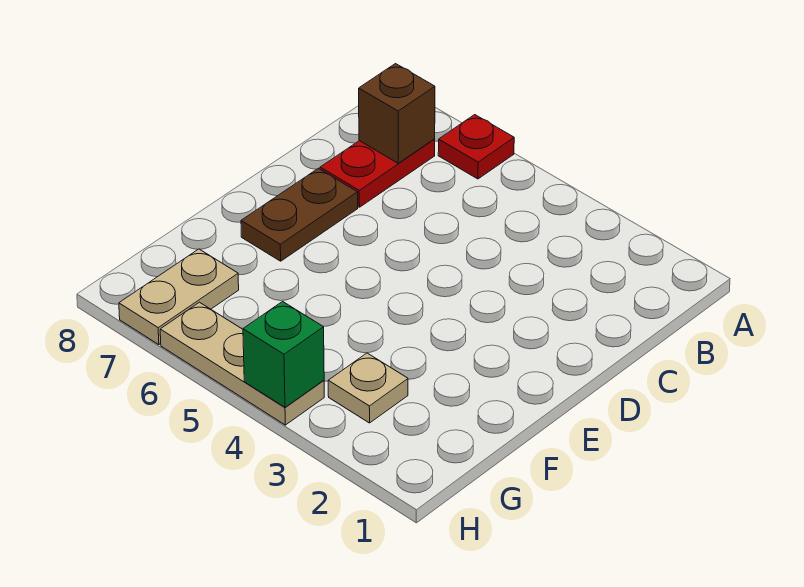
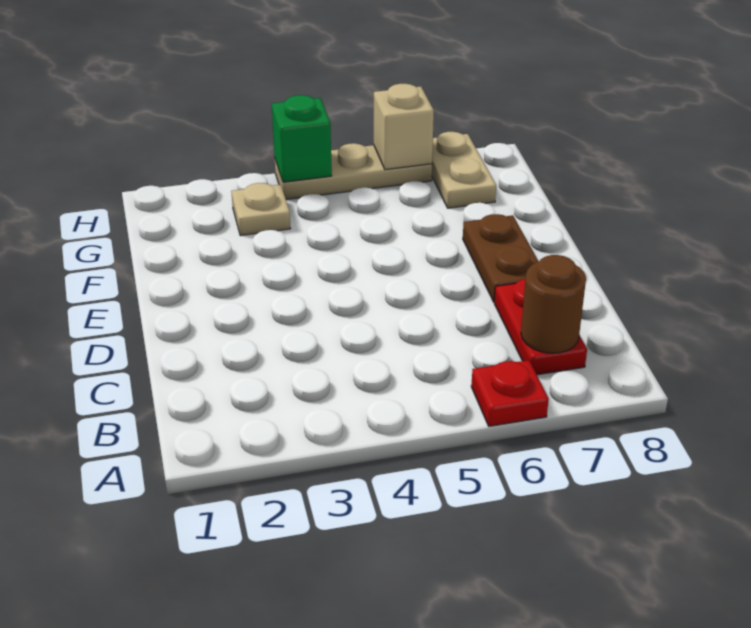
brown 1x1 brick [359,64,435,163] -> brown 1x1 round brick [521,255,586,353]
none -> tan 1x1 brick [374,84,434,170]

